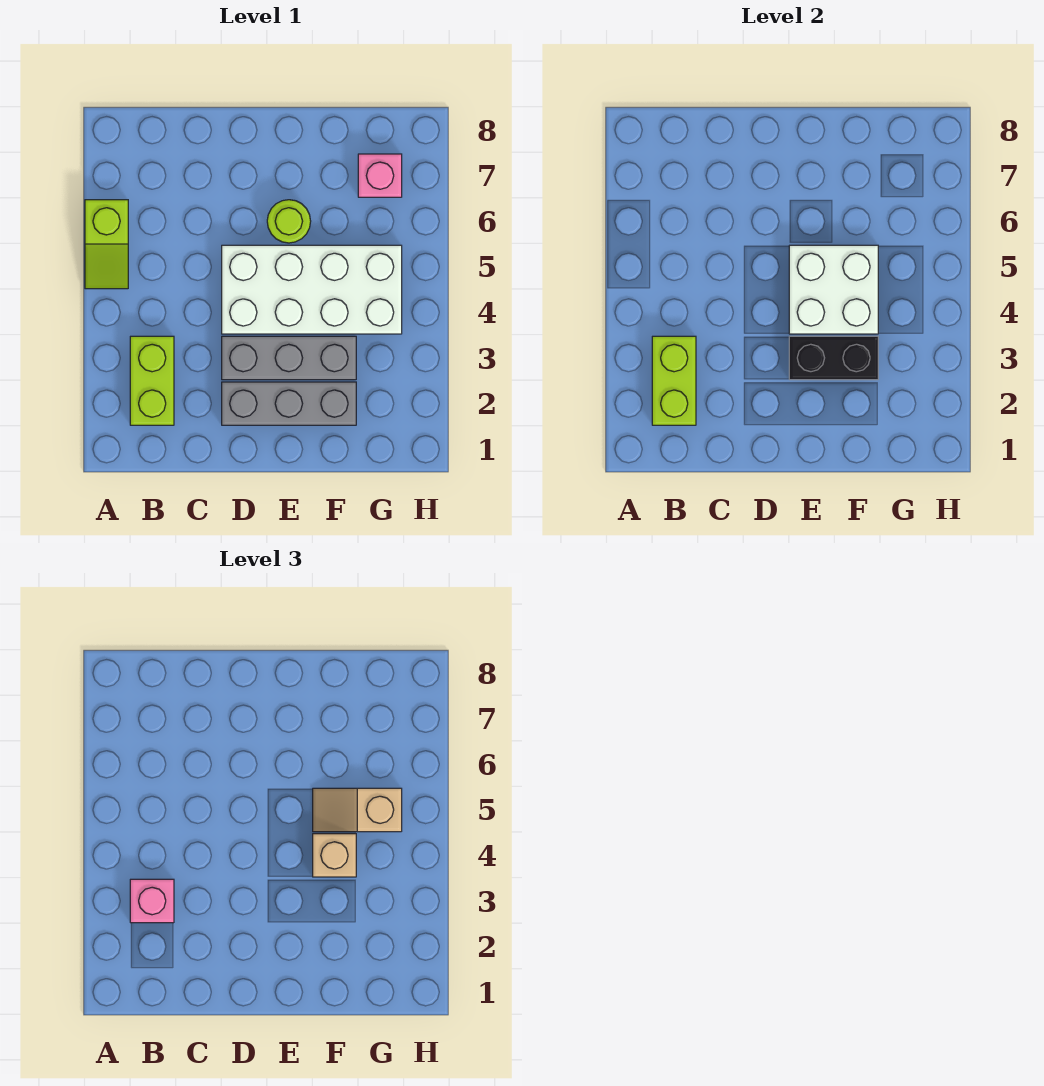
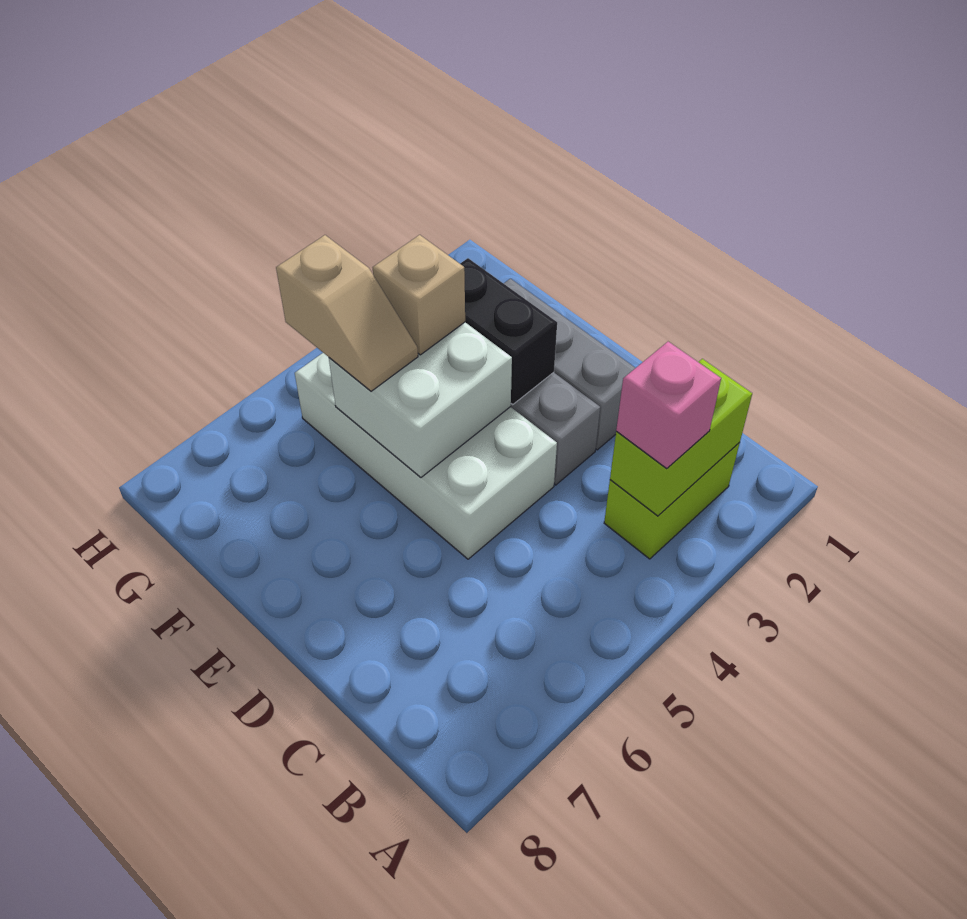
lime 1x2 slope [85,200,128,289] -> none
lime 1x1 round brick [267,200,311,243] -> none
pink 1x1 brick [358,154,402,197] -> none

